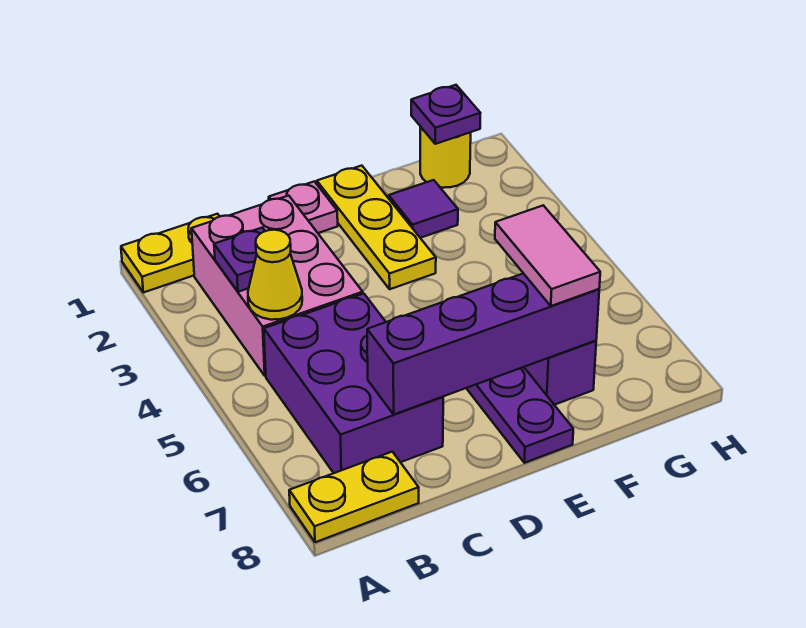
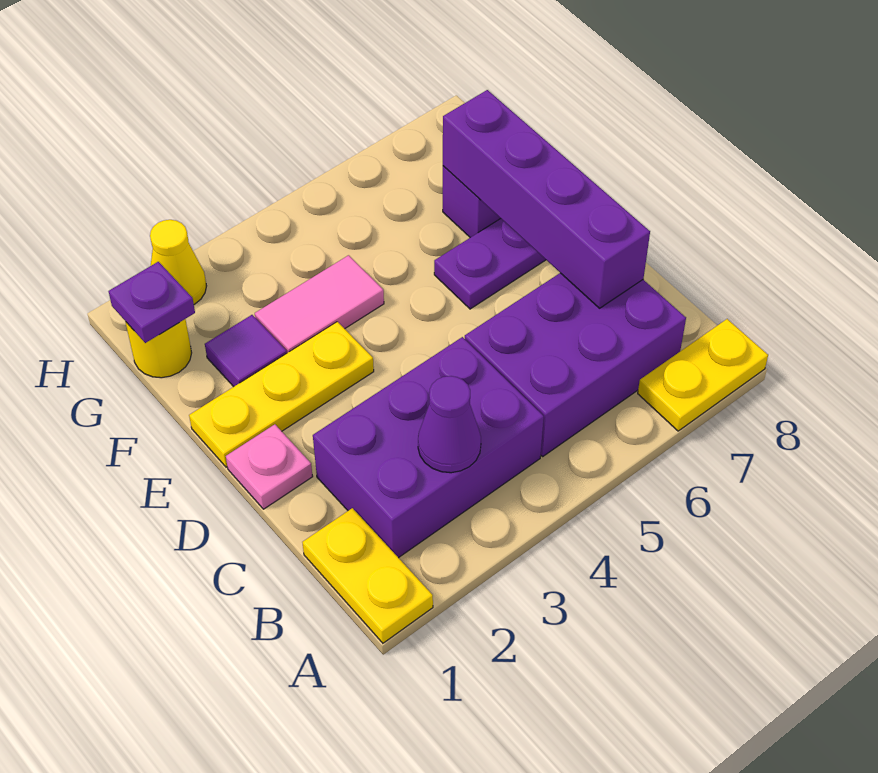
yellow 1x2 plate [289,452,419,542] -> yellow 1x2 plate turned to [638,319,768,431]
pink 2x3 brick [191,196,363,376] -> purple 2x3 brick [313,337,544,558]
purple 1x1 plate [214,228,265,292] -> purple 1x1 cone [418,376,481,473]
yellow 1x1 cone [248,230,302,320] -> yellow 1x1 cone moved to [150,220,206,304]
pink 1x2 tile [495,205,600,306] -> pink 1x2 tile moved to [255,255,384,353]

